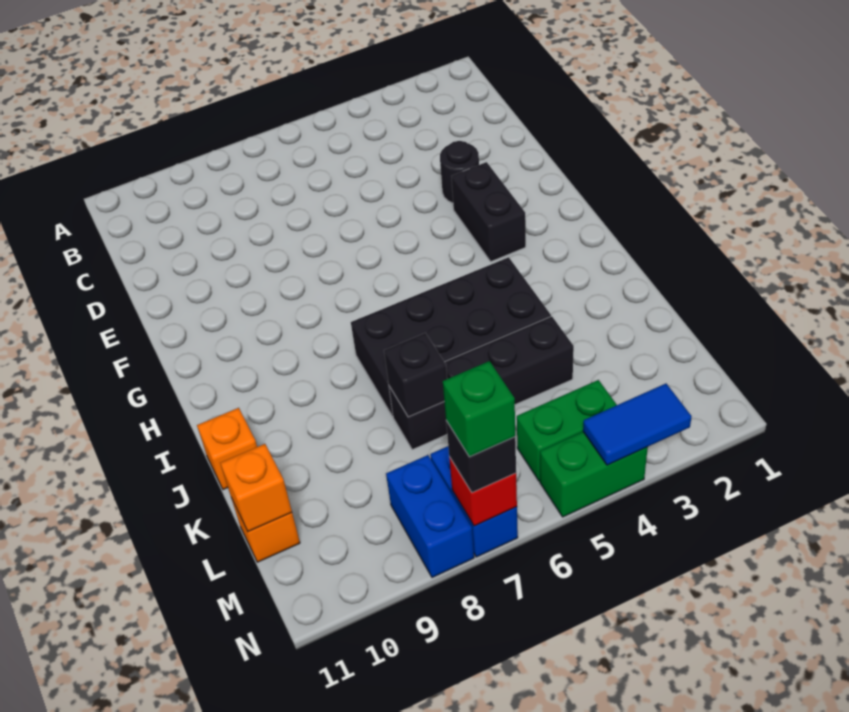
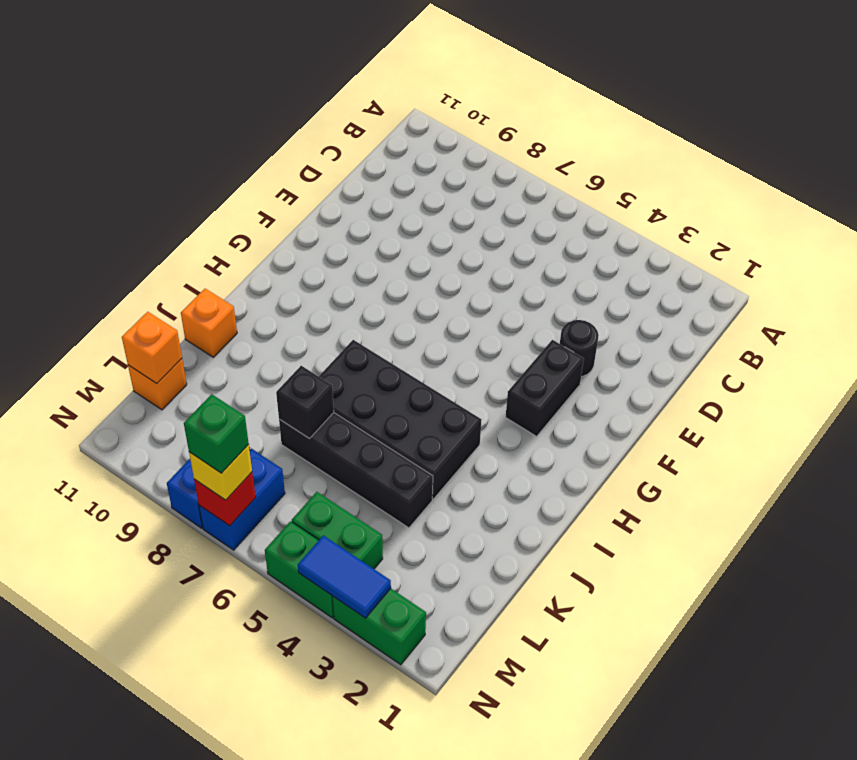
none -> green 1x2 brick [333,589,426,665]
black 1x1 brick [446,421,516,493] -> yellow 1x1 brick [189,445,252,500]

